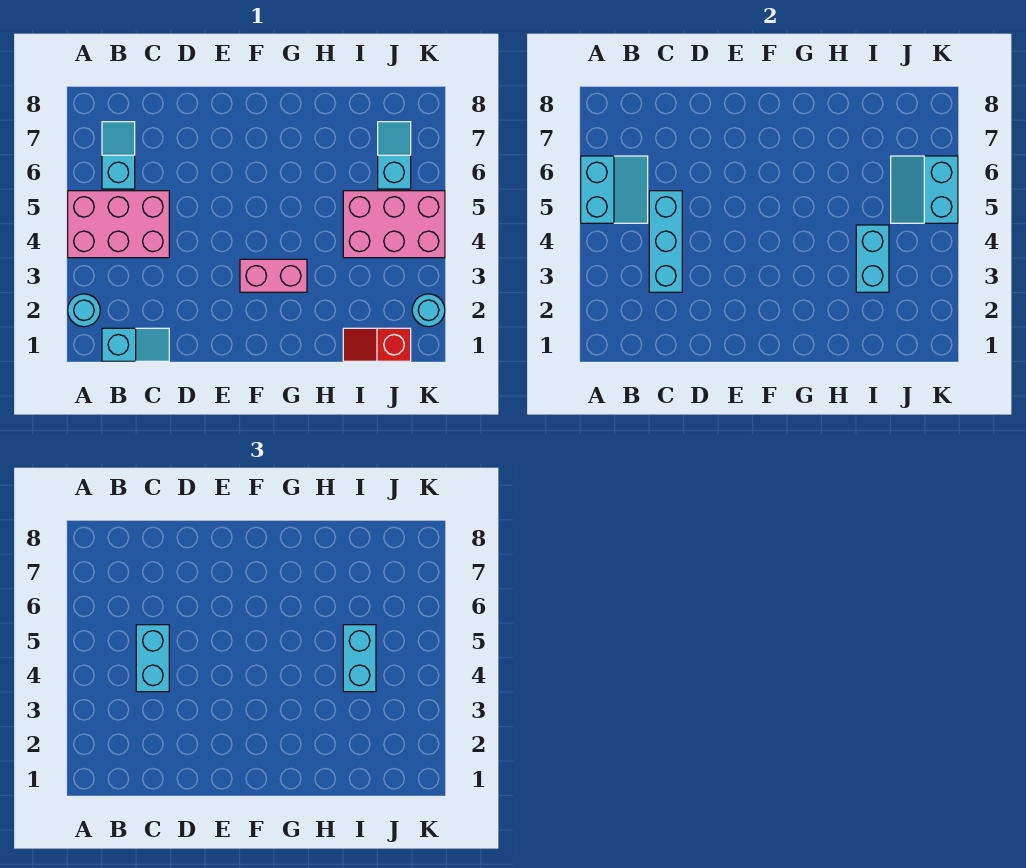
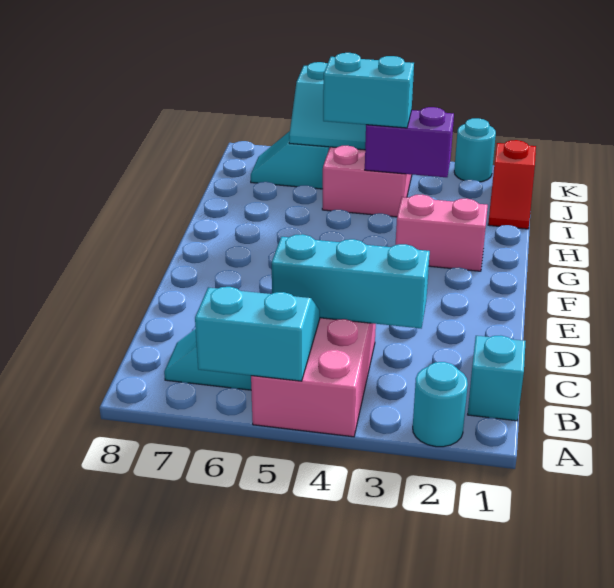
cyan 1x2 brick [136,625,169,692] -> none
pink 1x2 brick [240,259,307,292] -> pink 1x2 brick turned to [396,195,488,271]
cyan 1x2 brick [856,225,889,292] -> purple 1x2 brick [365,107,454,177]

